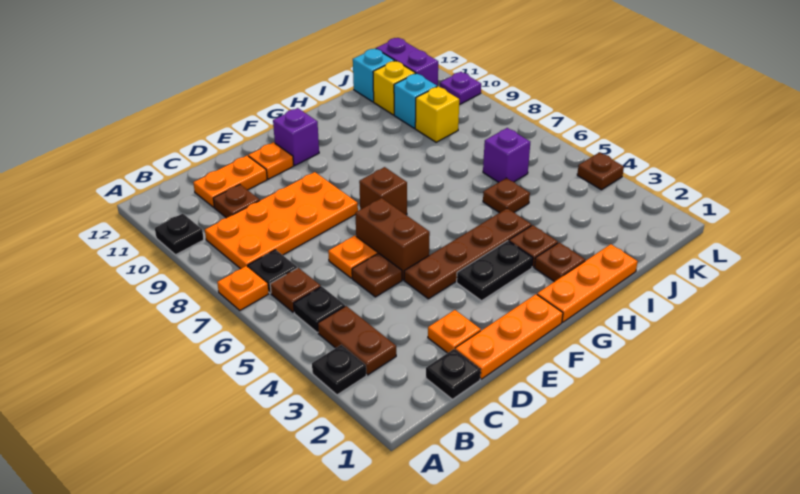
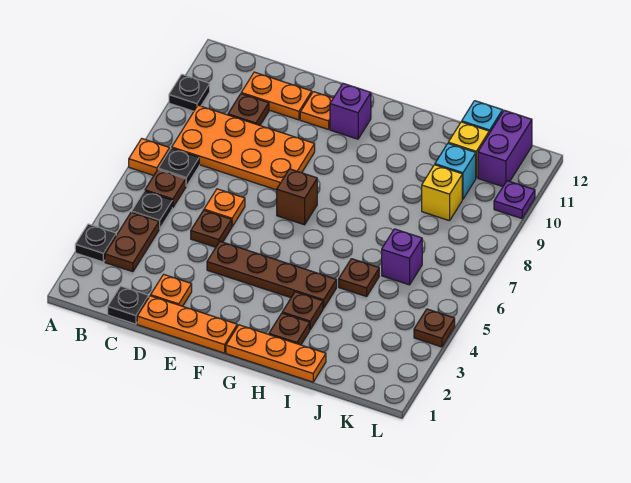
brown 1x2 brick [355,198,430,280] -> none
black 1x2 plate [457,241,533,301] -> none

